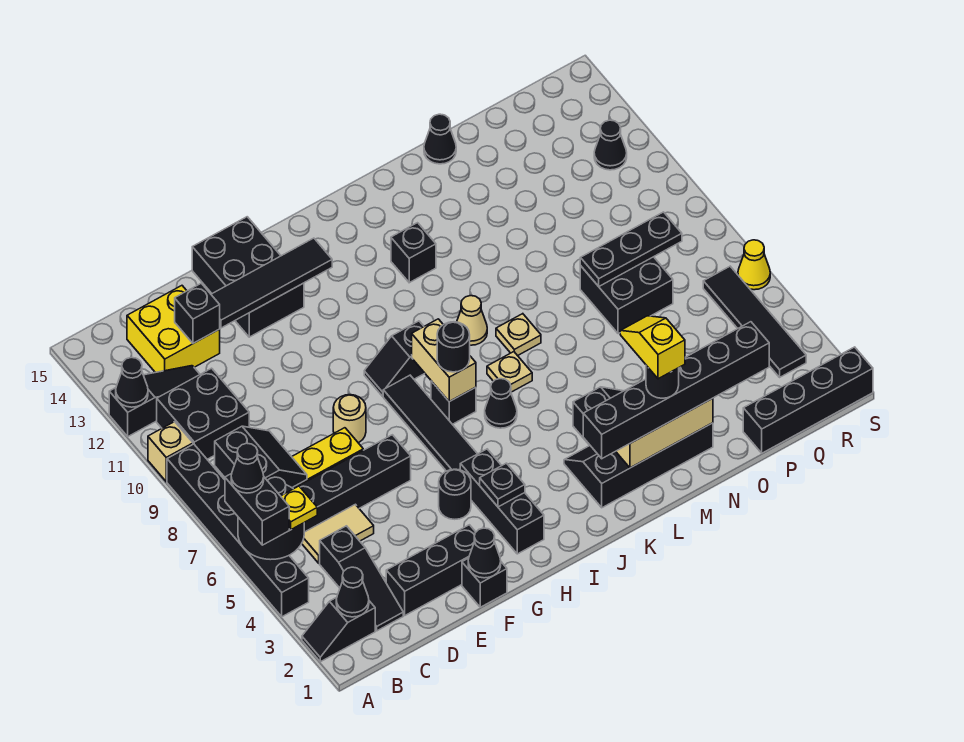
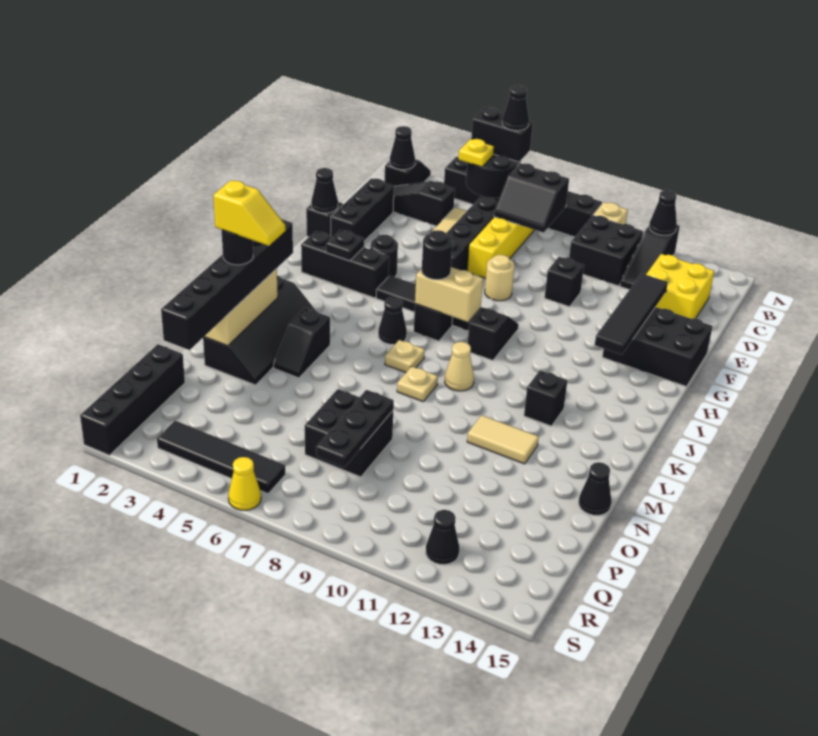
black 1x1 brick [175,283,220,343] -> black 1x1 brick moved to [545,257,584,307]
none -> tan 1x2 tile [467,415,539,464]

